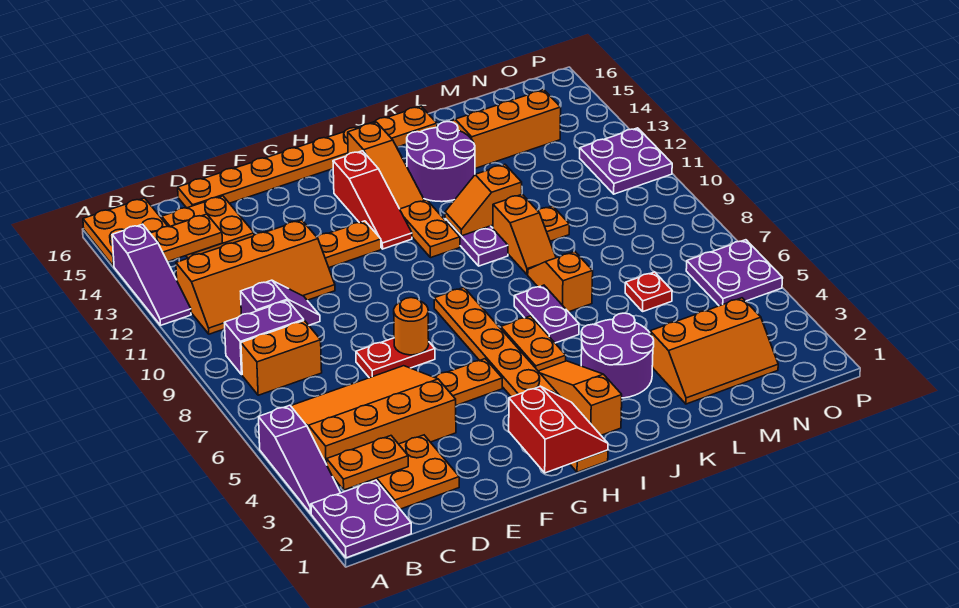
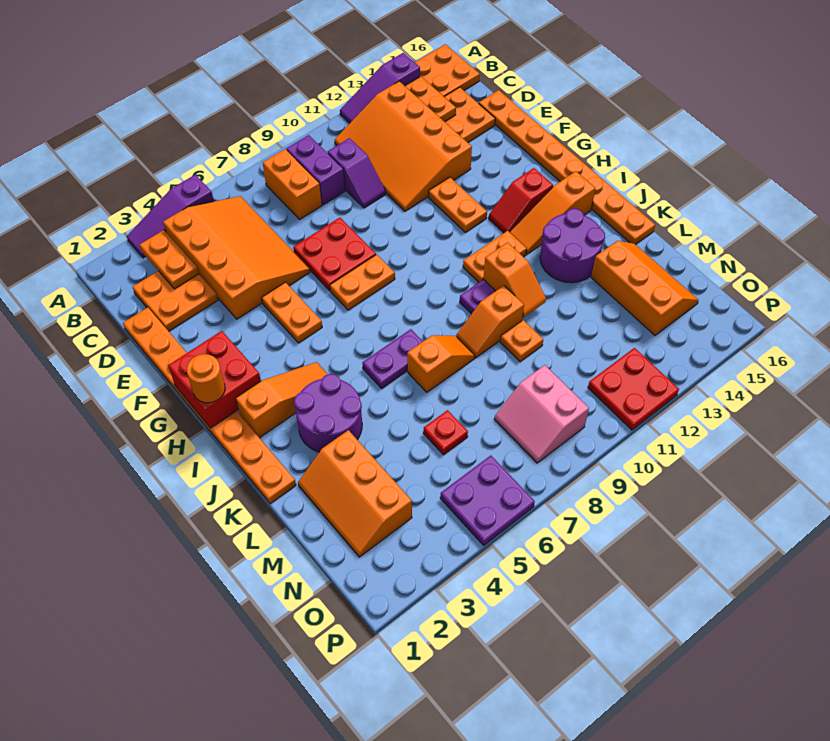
purple 2x2 plate [311,480,411,558] -> none
orange 2x4 slope [176,220,335,334] -> orange 3x4 slope [335,81,472,211]
red 1x2 plate [356,338,435,378] -> red 2x2 plate [293,218,376,290]
orange 1x1 round brick [394,298,429,355] -> orange 1x1 round brick moved to [187,354,225,403]
red 2x2 slope [509,386,608,473] -> red 2x2 brick [168,331,261,428]
orange 1x8 plate [434,288,608,472] -> orange 1x8 plate turned to [123,307,296,504]
red 1x3 slope [333,151,412,249] -> red 1x2 slope [489,168,553,233]
orange 1x2 plate [501,316,566,371] -> orange 1x2 plate moved to [330,254,395,310]
orange 1x2 slope [445,164,522,236] -> orange 1x2 slope turned to [483,242,546,318]
none -> pink 2x2 slope [494,365,589,463]
purple 2x2 plate [580,128,672,194] -> red 2x2 plate [588,348,679,430]

